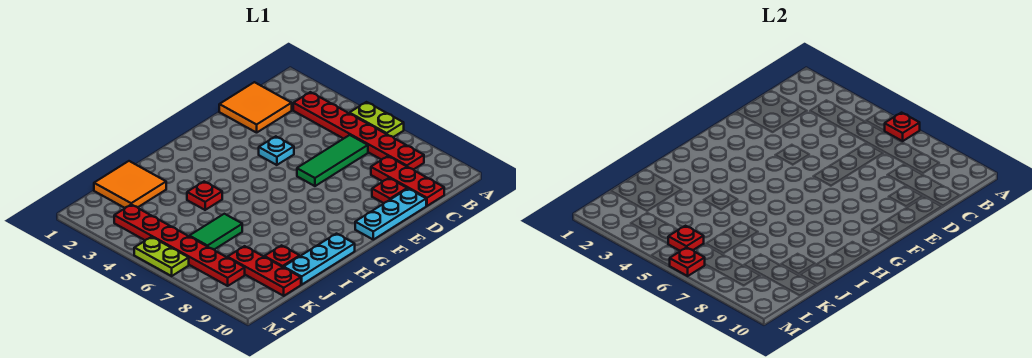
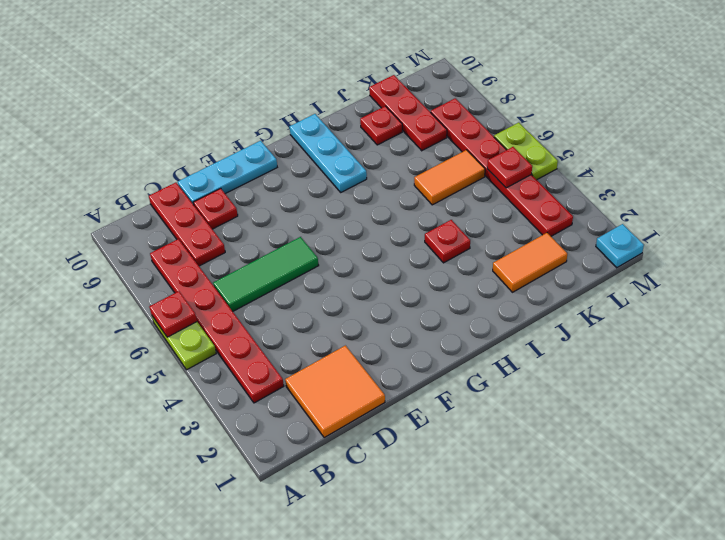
cyan 1x1 plate [259,136,294,165] -> cyan 1x1 plate moved to [596,224,644,268]
cyan 1x3 plate [284,234,355,285] -> cyan 1x3 plate turned to [290,114,367,192]
orange 2x2 tile [94,161,166,208] -> orange 1x2 tile [493,233,567,292]
green 1x2 tile [189,214,242,249] -> orange 1x2 tile [414,150,485,205]
red 1x1 plate [670,247,705,276] -> none

